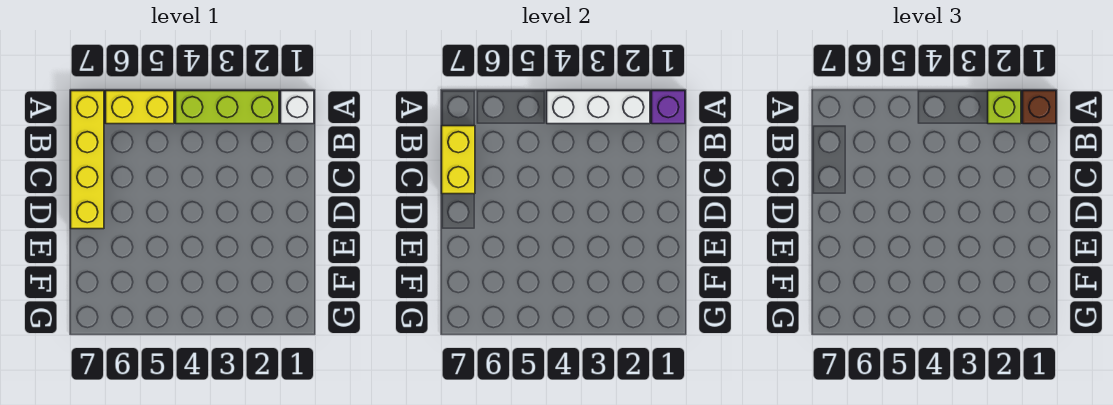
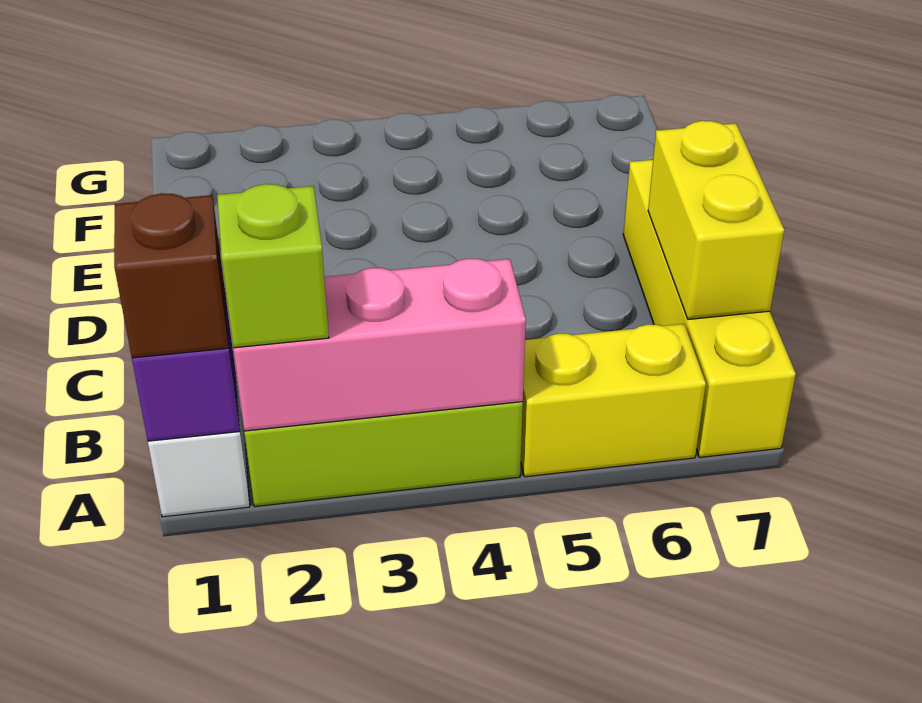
white 1x3 brick [547,91,650,124] -> pink 1x3 brick [233,259,526,431]

